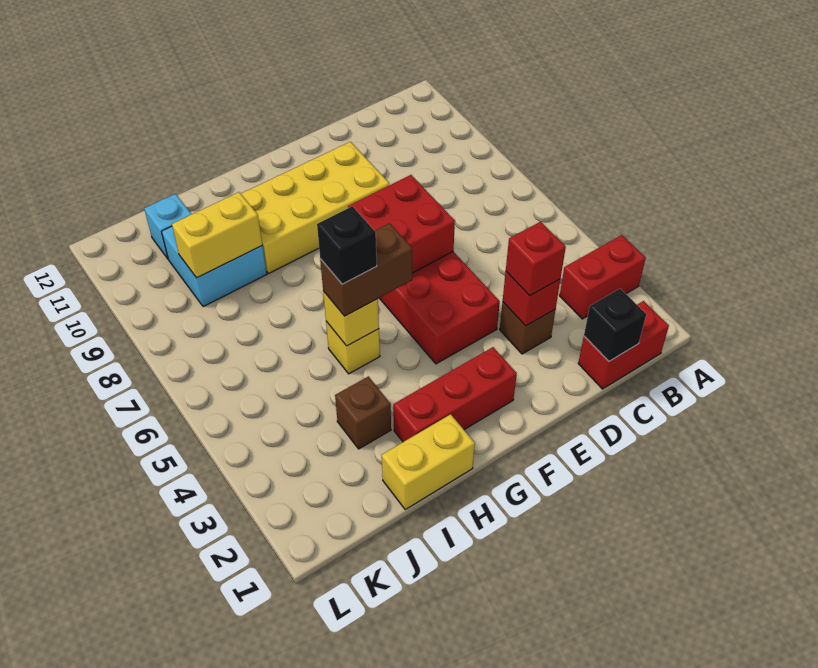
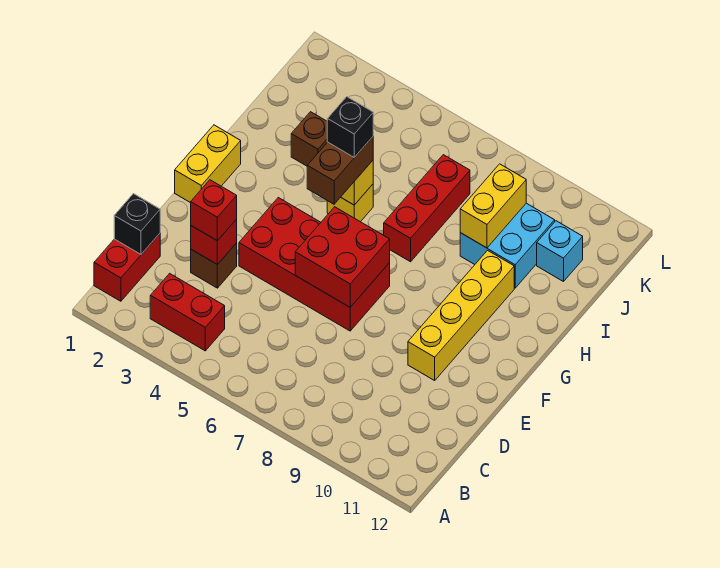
red 1x2 brick [560,235,646,319] -> red 1x2 brick turned to [150,273,225,351]
yellow 2x4 brick [241,142,389,274] -> yellow 1x4 brick [408,250,514,380]
red 1x3 brick [393,347,517,442] -> red 1x3 brick moved to [384,155,470,262]
yellow 1x2 brick [382,414,475,509] -> yellow 1x2 brick moved to [175,125,241,203]

